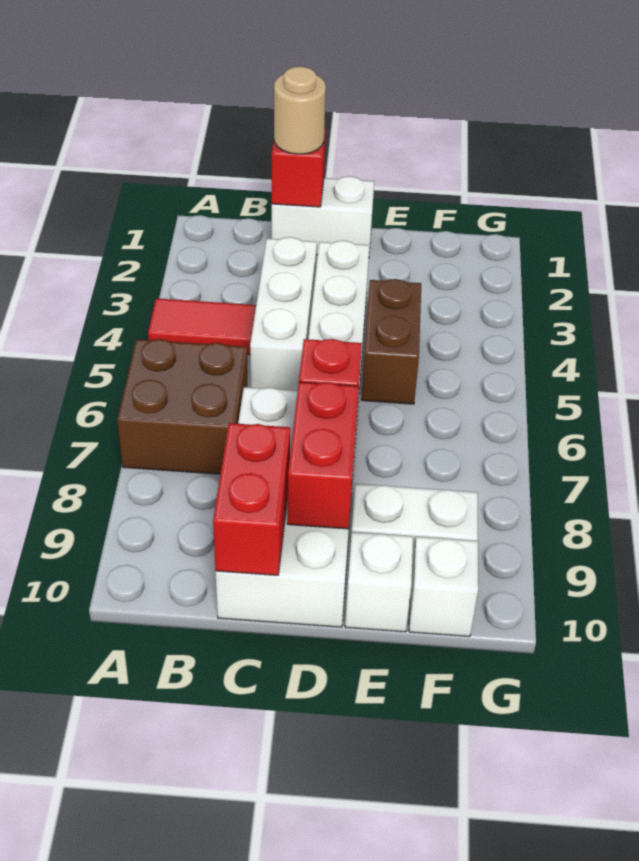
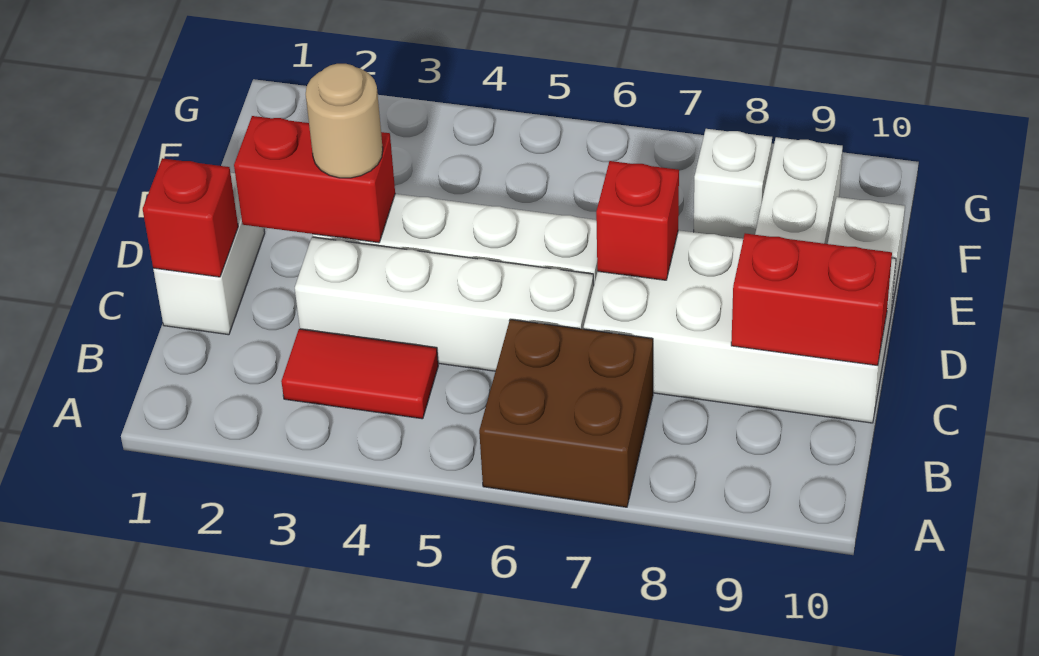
red 1x2 tile [148,298,256,355] -> red 1x2 tile turned to [281,329,438,419]
tan 1x1 round brick [274,66,326,154] -> tan 1x1 round brick moved to [306,64,383,178]
white 1x3 brick [250,237,317,391] -> white 1x4 brick [295,237,594,371]
red 1x2 brick [287,382,359,529] -> red 1x2 brick moved to [234,116,395,243]
brown 1x2 brick [361,279,421,404] -> none
white 1x1 brick [409,537,478,637] -> white 1x1 brick moved to [694,129,772,239]

